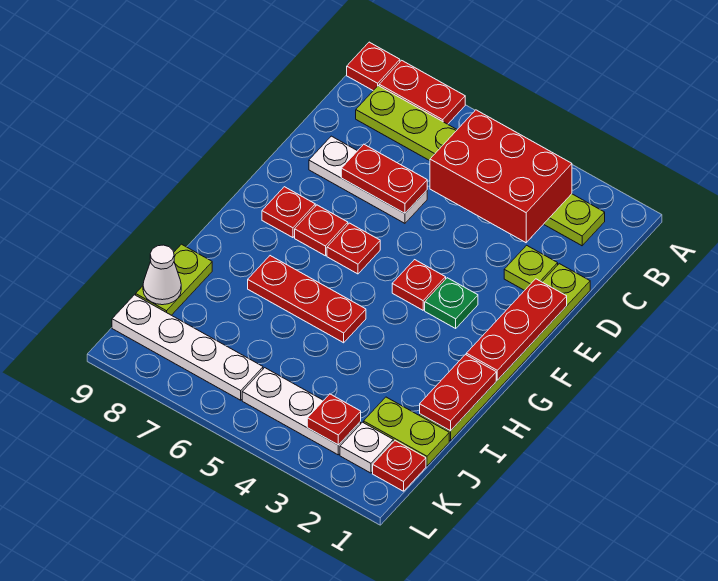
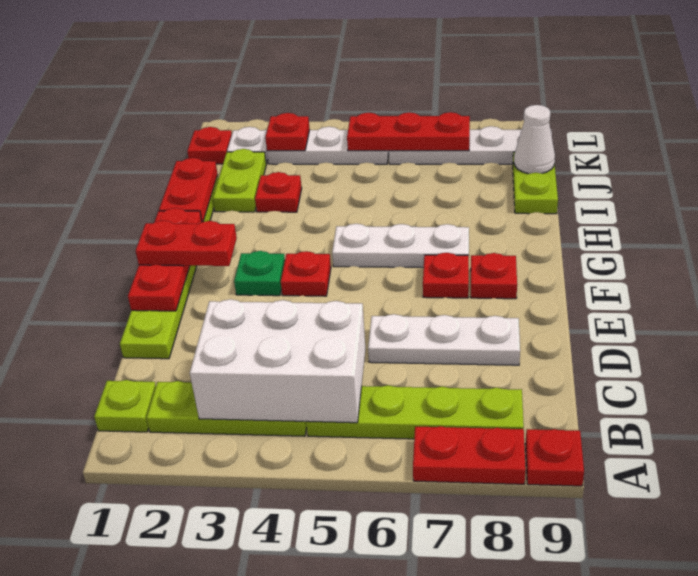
red 2x3 brick [430,110,572,243] -> white 2x3 brick [190,299,366,423]
lime 1x1 plate [504,245,558,290] -> lime 1x1 plate moved to [94,380,156,432]
red 1x2 plate [341,144,427,213] -> red 1x2 plate moved to [136,221,237,266]
red 1x1 plate [327,223,380,274] -> red 1x1 plate moved to [255,172,302,212]
none -> white 1x3 plate [332,224,469,268]
red 1x3 plate [248,256,366,343] -> red 1x3 plate moved to [347,112,470,151]
lime 1x2 plate [364,397,449,466] -> lime 1x2 plate turned to [213,149,266,212]

